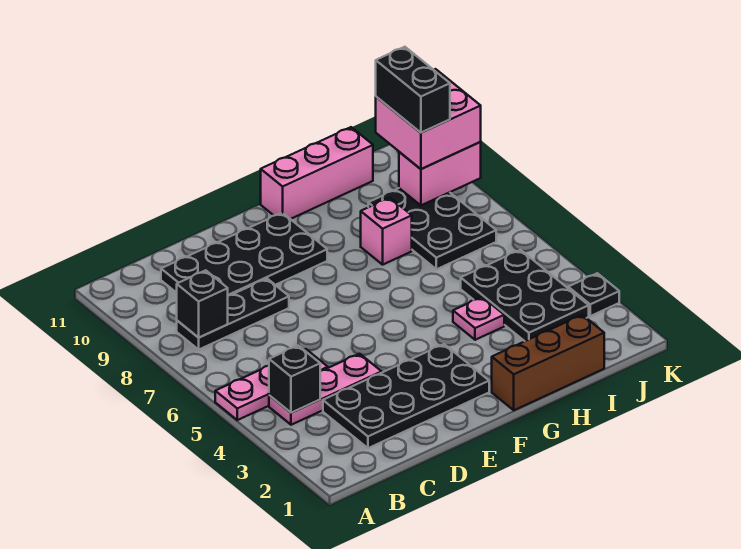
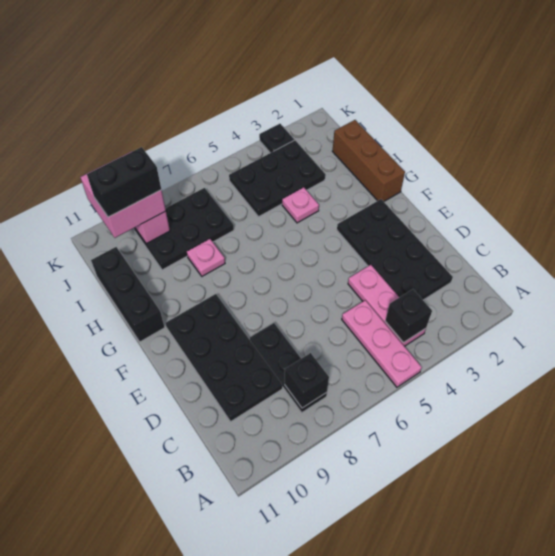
pink 1x3 brick [261,127,373,219] -> black 1x3 brick [91,247,165,342]
pink 1x1 brick [361,198,412,265] -> pink 1x1 plate [187,239,225,276]

